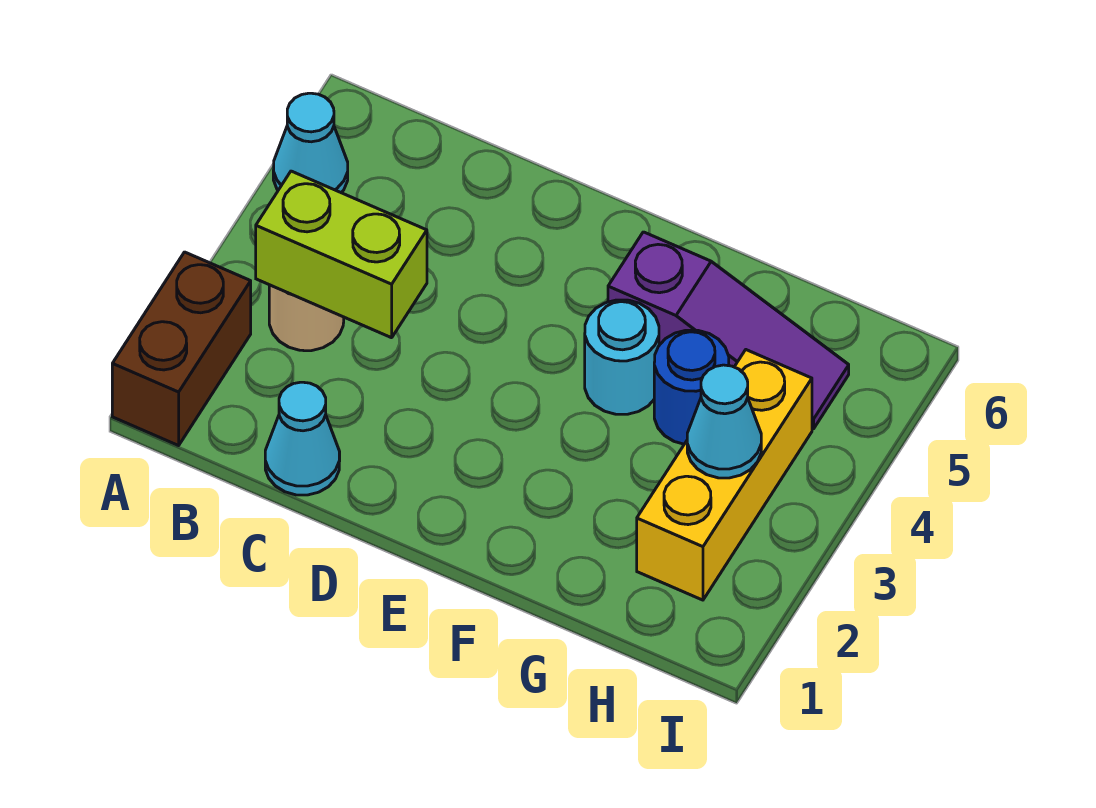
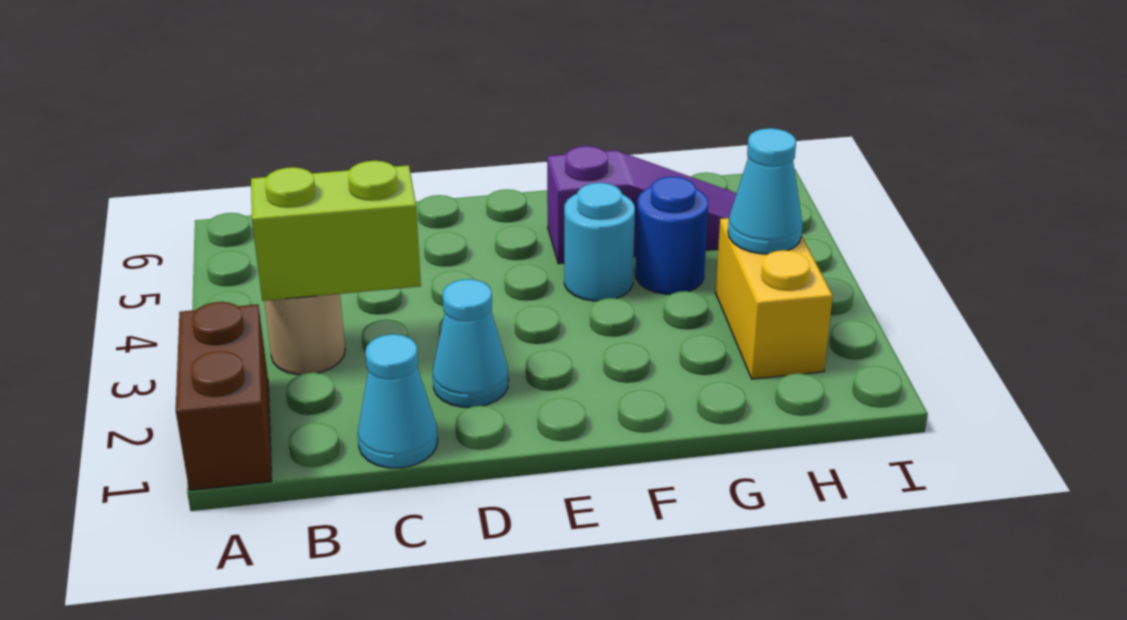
cyan 1x1 cone [273,93,348,193] -> cyan 1x1 cone moved to [433,279,508,407]
yellow 1x3 brick [637,350,812,600] -> yellow 1x2 brick [715,218,833,379]

